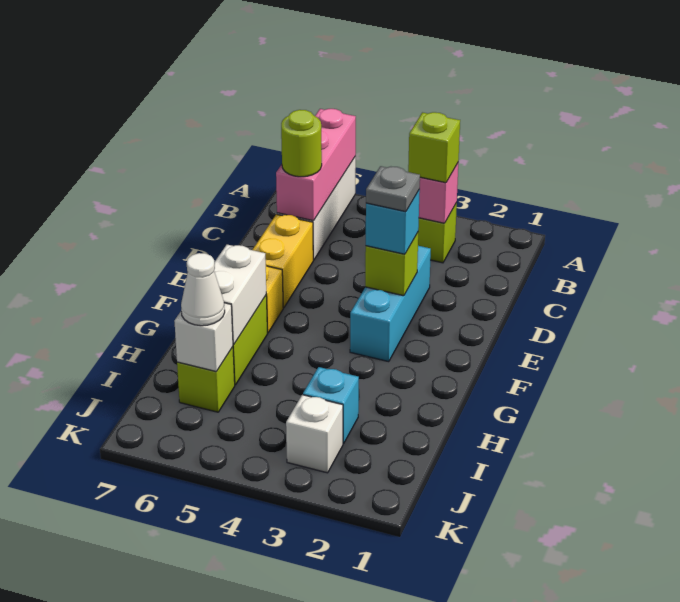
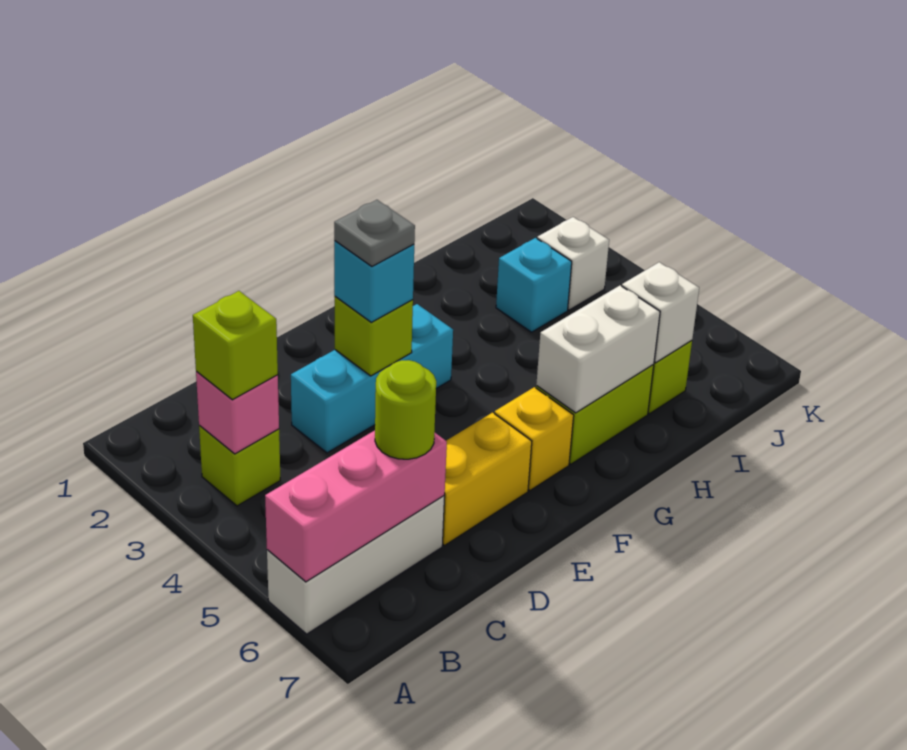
white 1x1 cone [181,253,225,326] -> none

